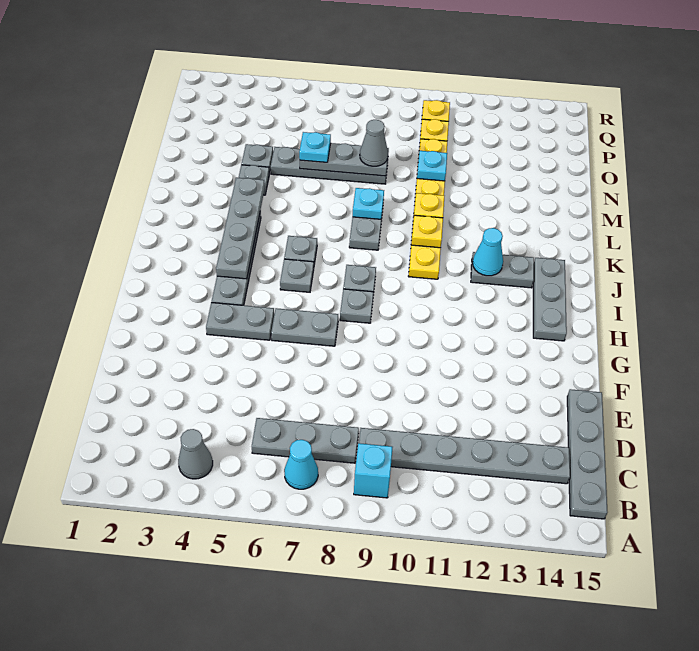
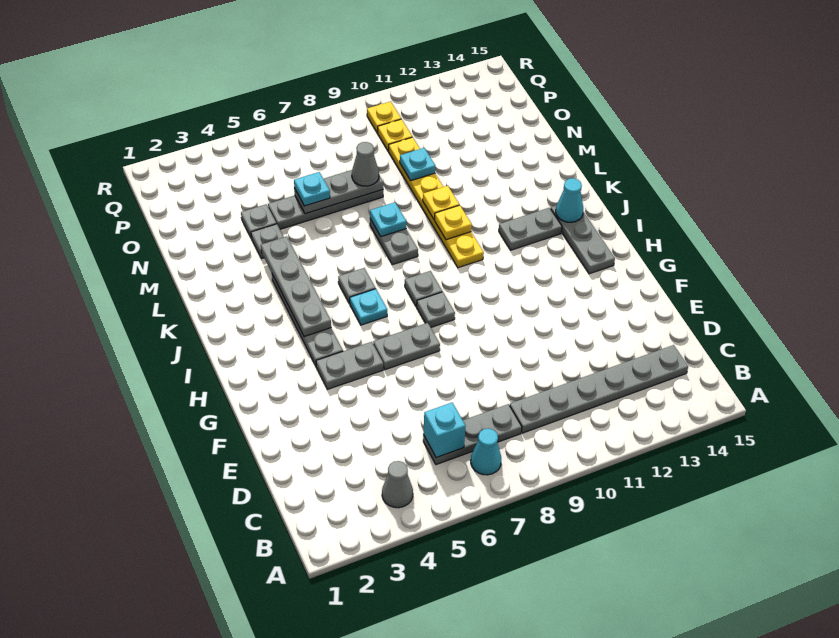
cyan 1x1 brick [354,443,393,498] -> cyan 1x1 brick moved to [423,402,466,458]
grey 1x4 plate [567,389,608,519] -> none
grey 1x1 plate [280,259,314,292] -> cyan 1x1 plate [350,289,387,325]
cyan 1x1 cone [473,228,503,276] -> cyan 1x1 cone moved to [556,178,583,222]

